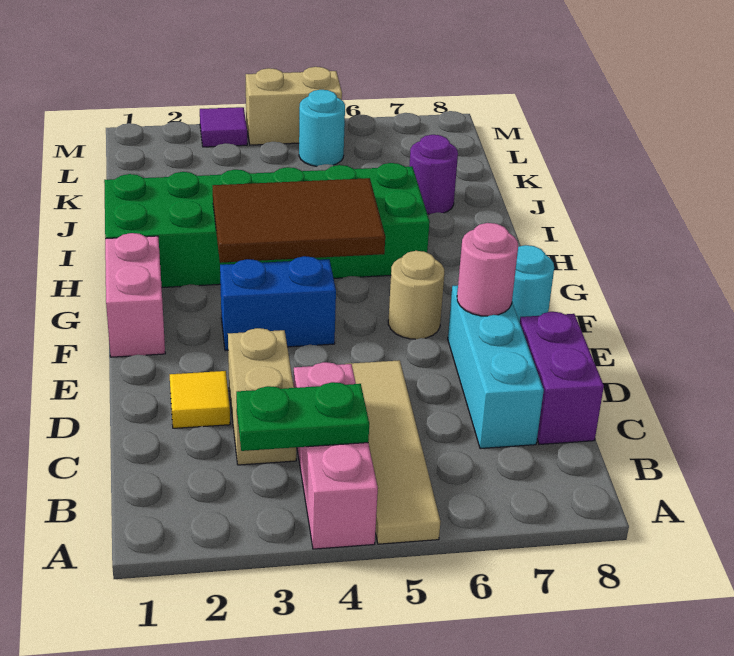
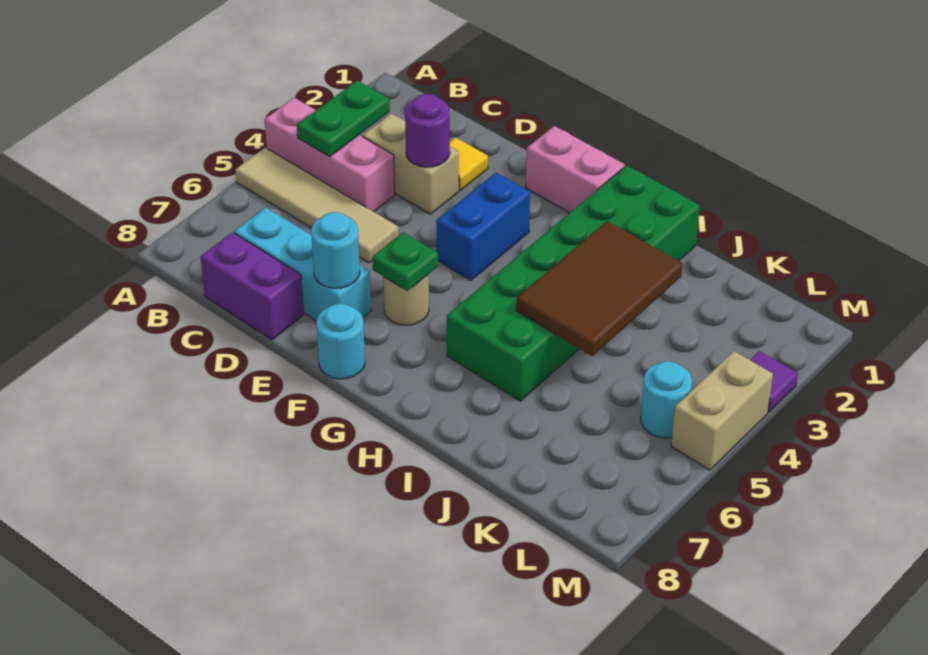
pink 1x1 round brick [457,223,518,316] -> cyan 1x1 round brick [311,212,360,288]
none -> green 1x1 plate [372,232,438,291]
brown 2x3 tile [213,178,385,263] -> brown 2x3 tile moved to [516,221,682,356]
purple 1x1 round brick [409,135,458,214] -> purple 1x1 round brick moved to [405,94,450,167]

